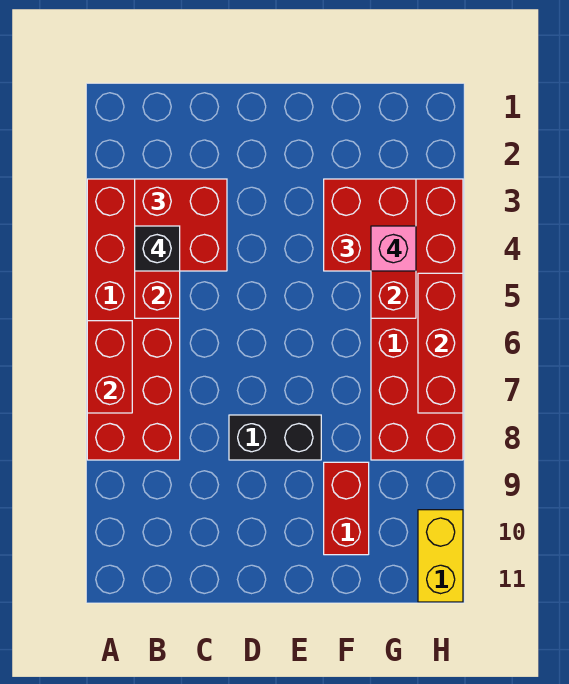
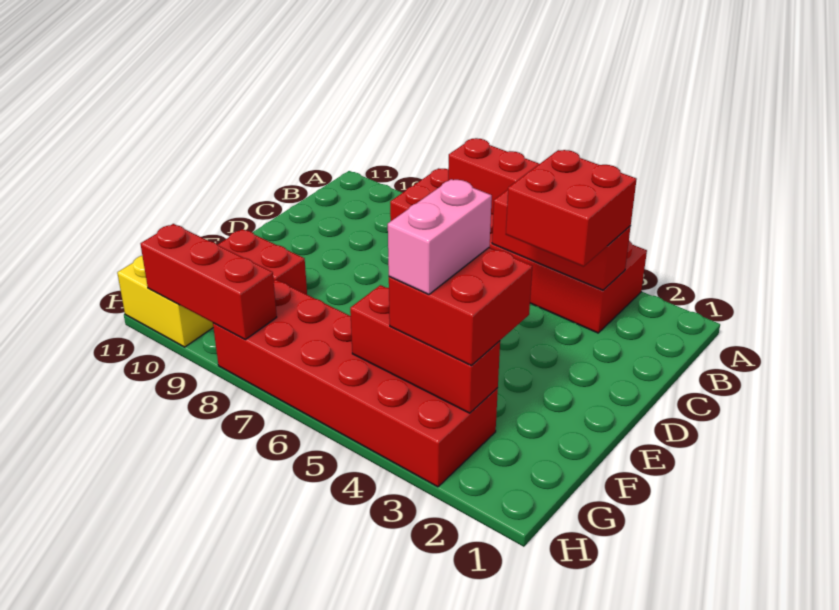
black 1x1 brick [135,226,180,271] -> none
black 1x2 brick [229,415,321,460] -> none
pink 1x1 brick [371,226,416,271] -> pink 1x2 brick [388,179,492,294]
red 1x3 brick [418,273,463,413] -> red 1x3 brick moved to [141,224,277,340]

